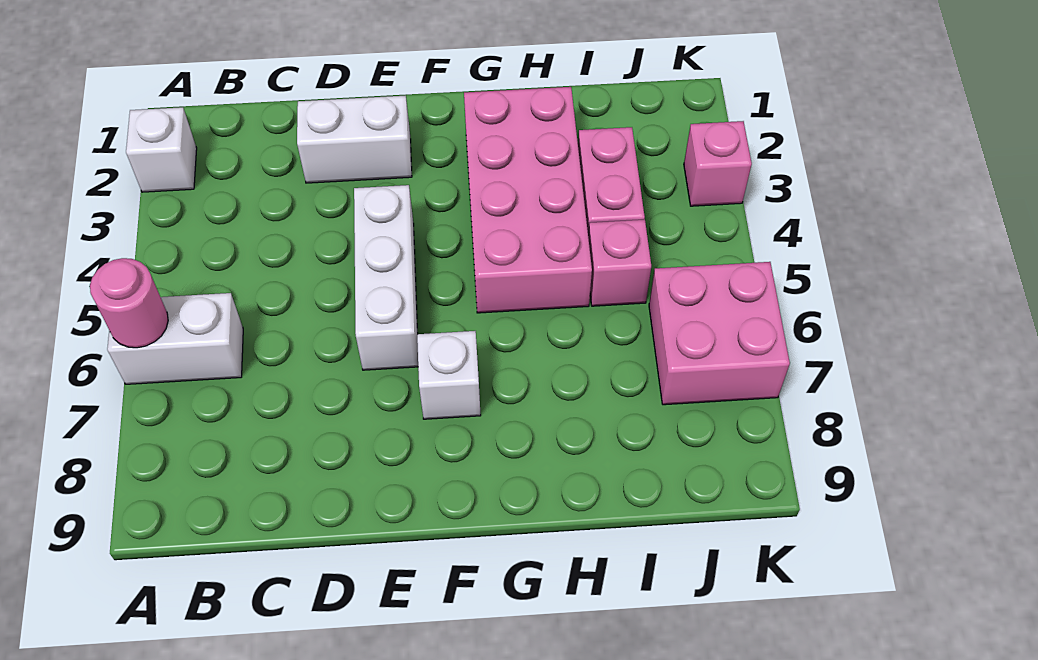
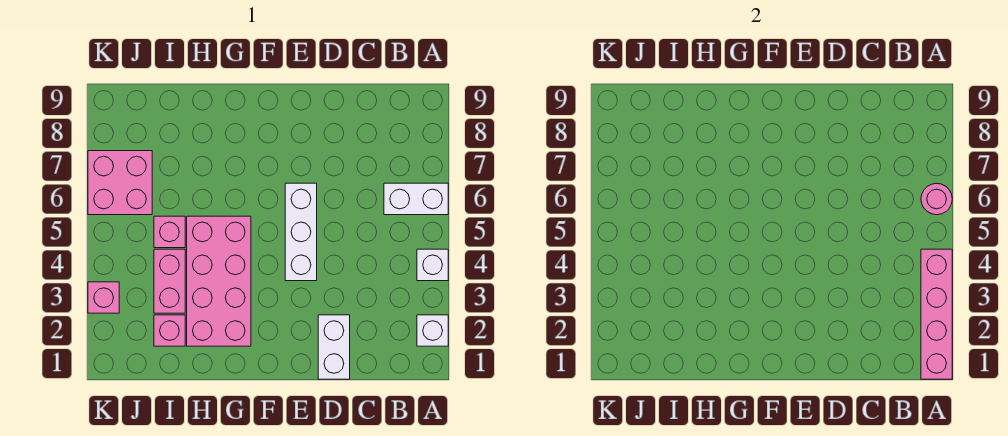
none -> pink 1x4 brick [921,249,952,379]
white 1x2 brick [297,96,412,183] -> white 1x2 brick turned to [318,315,350,379]
white 1x1 brick [417,331,481,419] -> white 1x1 brick moved to [417,249,448,281]
none -> pink 1x1 brick [154,315,185,346]

